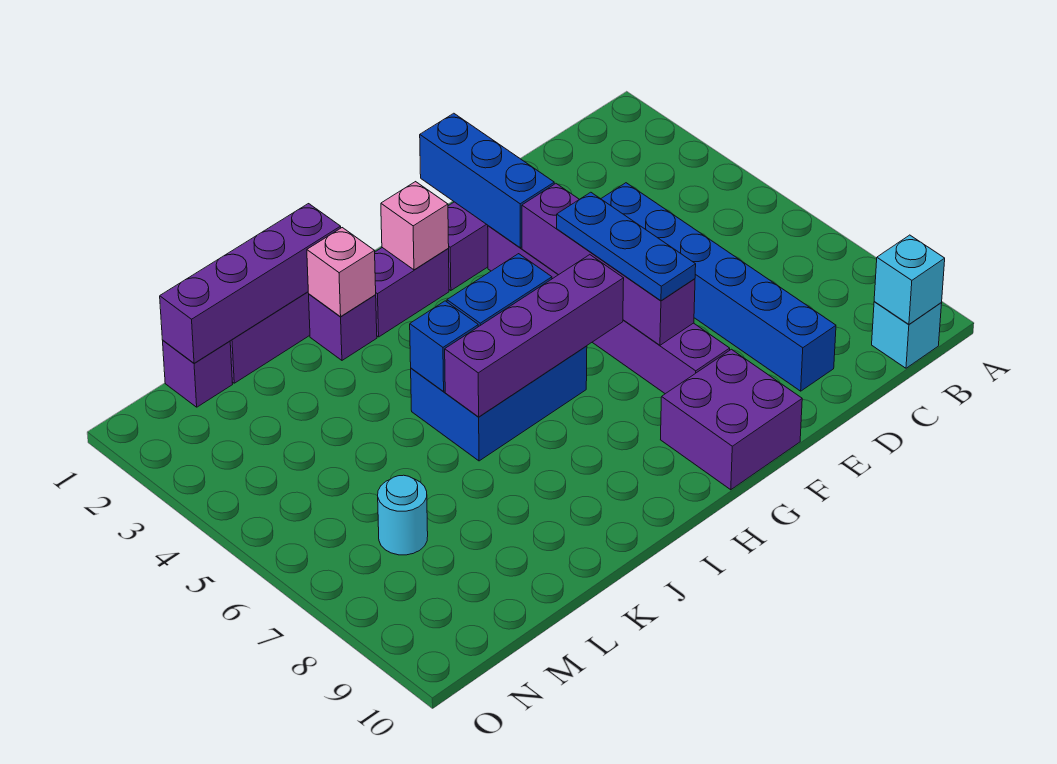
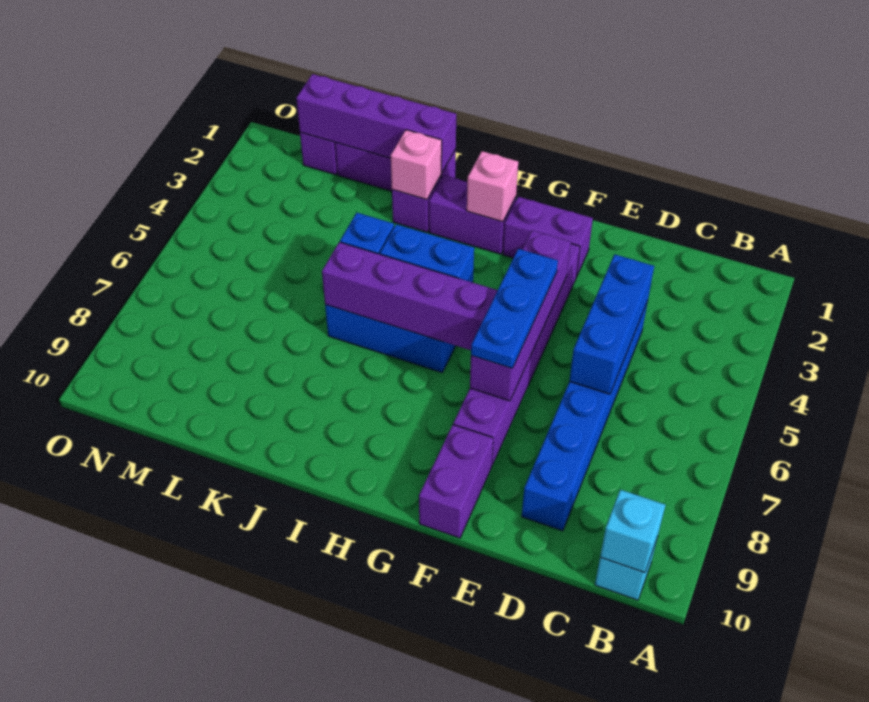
blue 1x3 brick [420,113,554,248] -> blue 1x3 brick moved to [569,254,654,394]
purple 2x2 brick [661,349,802,490] -> purple 1x2 brick [419,425,493,538]
cyan 1x1 round brick [378,475,428,555] -> none

